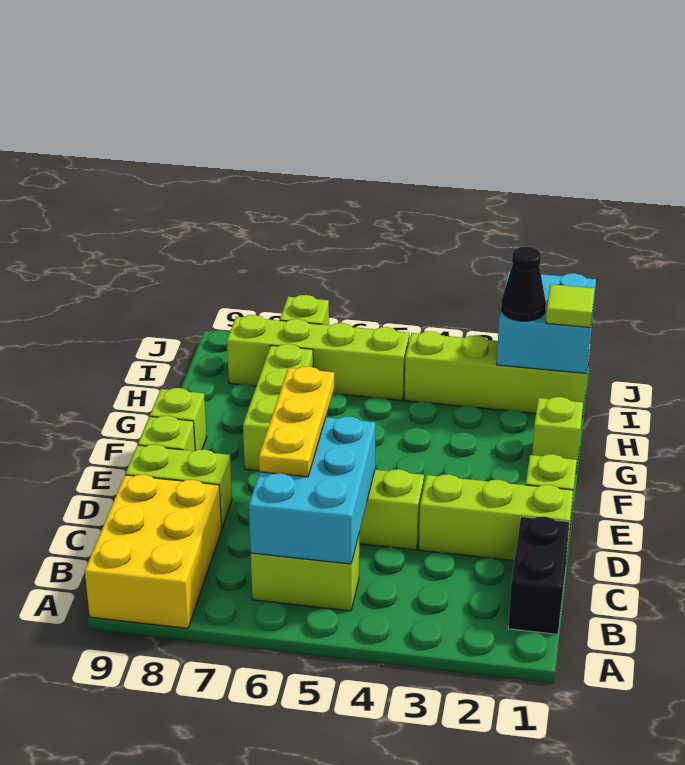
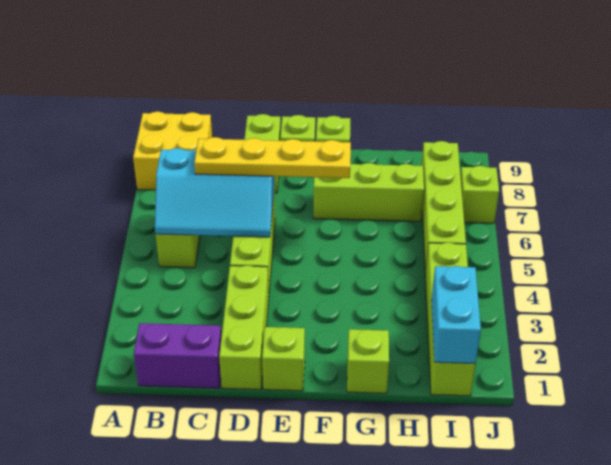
yellow 2x3 brick [85,475,222,628] -> yellow 2x2 brick [133,112,212,190]
black 1x2 brick [508,517,570,634] -> purple 1x2 brick [134,323,222,388]
cyan 2x3 brick [249,416,375,564] -> cyan 2x3 slope [155,148,274,237]
yellow 1x3 plate [259,366,334,477] -> yellow 1x4 plate [194,137,351,178]
cyan 2x2 brick [497,271,596,374] -> cyan 1x2 brick [431,266,481,364]
lime 1x1 tile [546,284,595,328] -> none
black 1x1 cone [501,246,546,321] -> none

